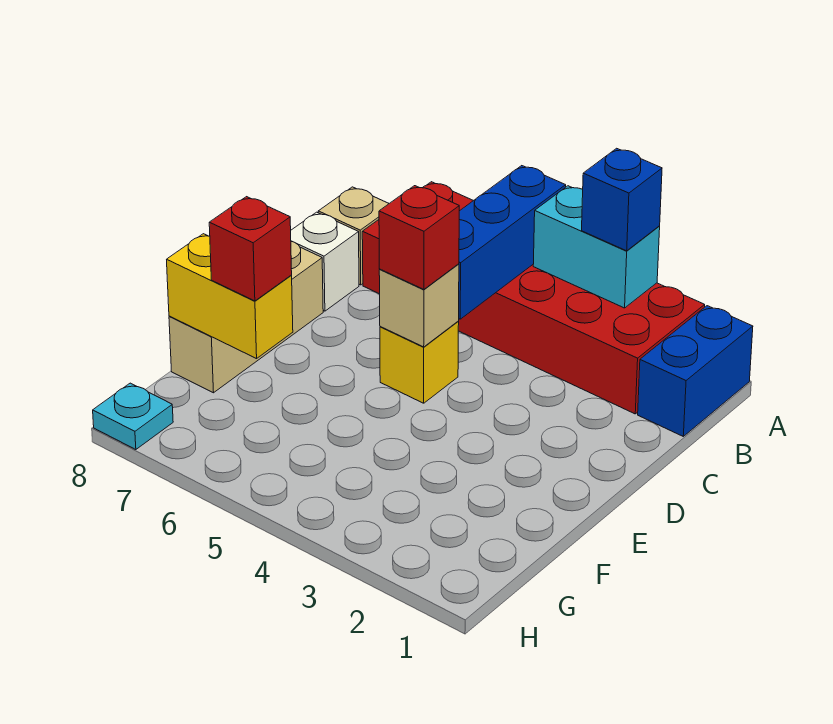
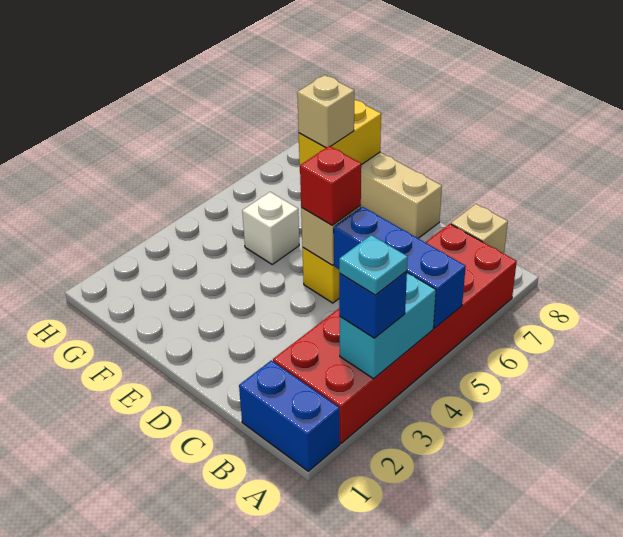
white 1x1 brick [291,212,359,311] -> white 1x1 brick moved to [242,192,299,264]
red 1x1 brick [209,197,292,301] -> tan 1x1 brick [297,75,354,148]
cyan 1x1 plate [93,383,173,450] -> cyan 1x1 plate moved to [339,235,408,295]

